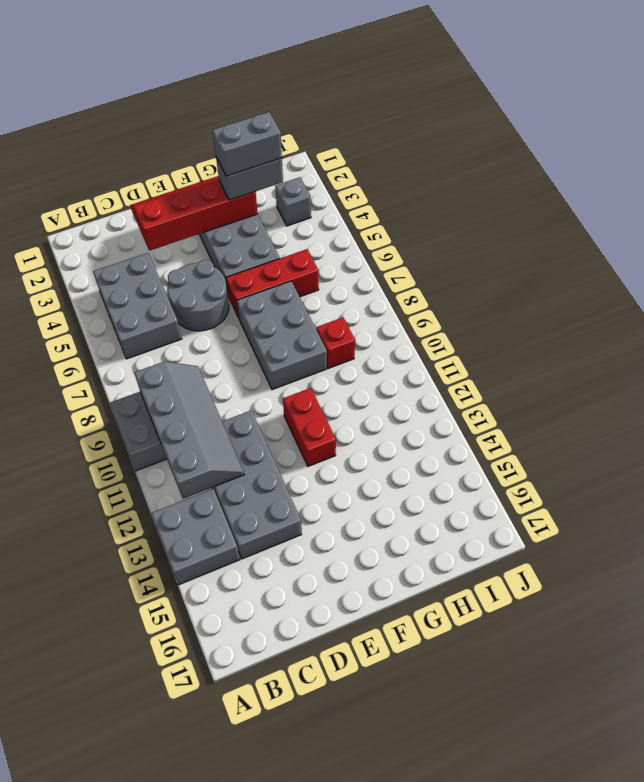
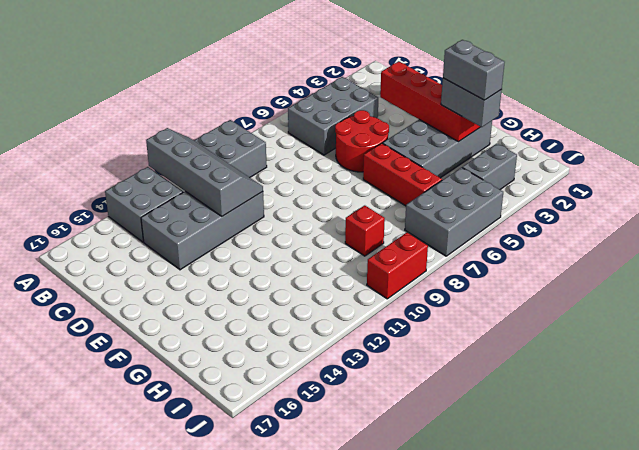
grey 2x4 slope [134,361,244,499] -> grey 2x4 slope turned to [146,128,263,216]
grey 2x2 round brick [167,260,229,331] -> red 2x2 round brick [335,110,389,172]
grey 2x3 brick [237,281,327,390] -> grey 2x3 brick moved to [405,167,503,256]
red 1x2 brick [283,388,336,466] -> red 1x2 brick moved to [367,232,428,299]
grey 1x1 brick [275,177,311,226] -> grey 1x2 brick [462,144,517,189]

